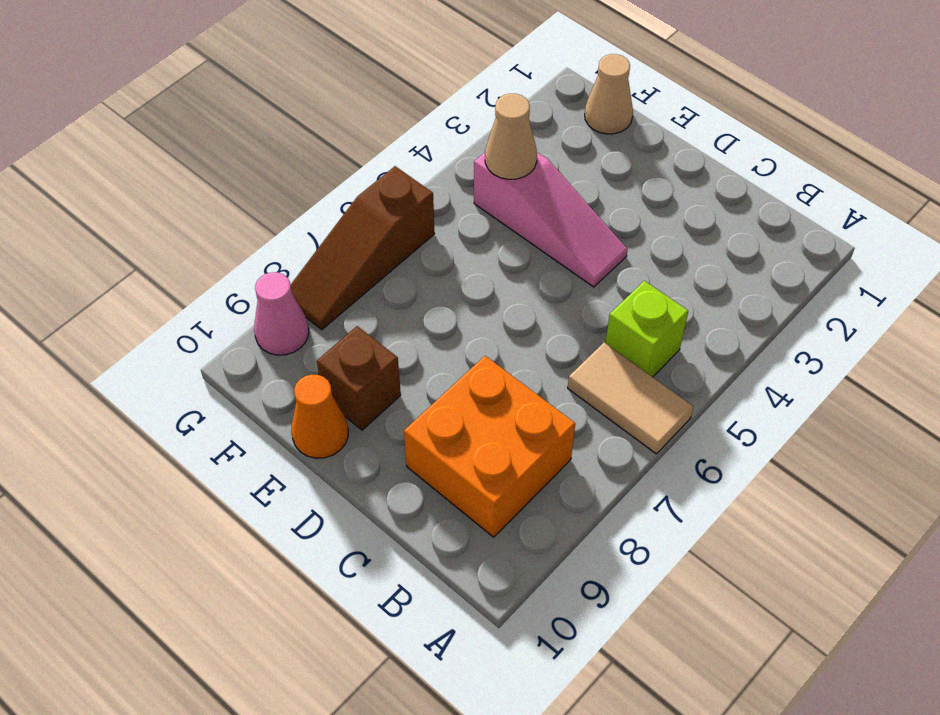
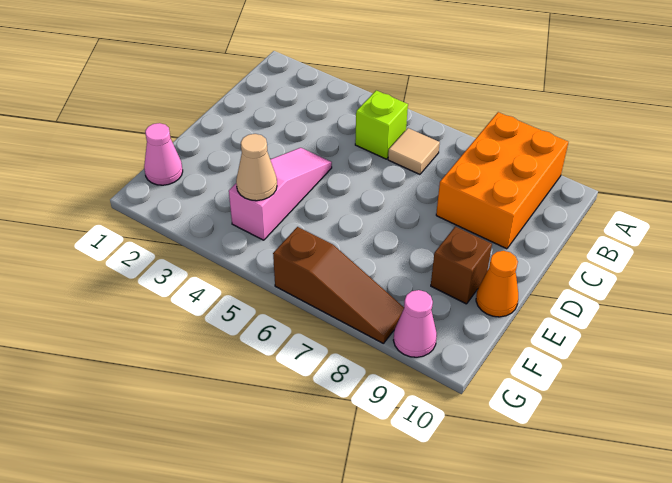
tan 1x2 tile [568,343,694,454] -> tan 1x1 tile [388,128,440,174]
orange 2x2 brick [404,356,575,537] -> orange 2x3 brick [436,112,568,249]
tan 1x1 cone [585,54,633,134] -> pink 1x1 cone [144,123,183,185]

